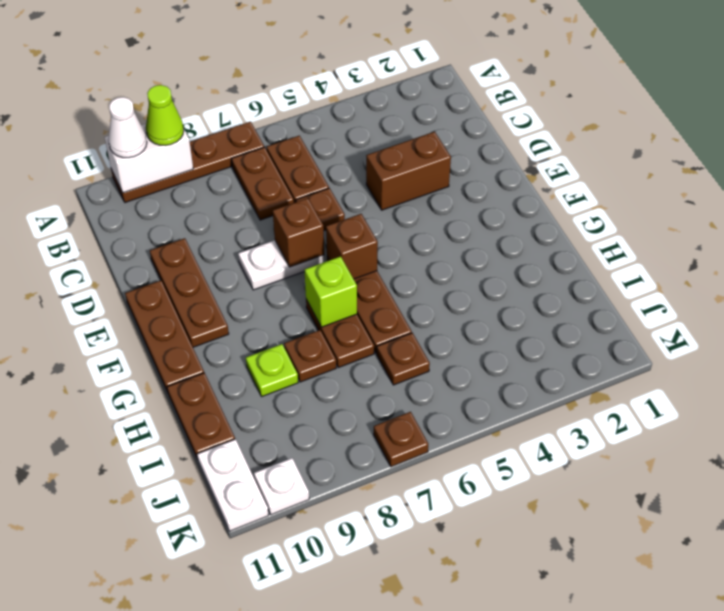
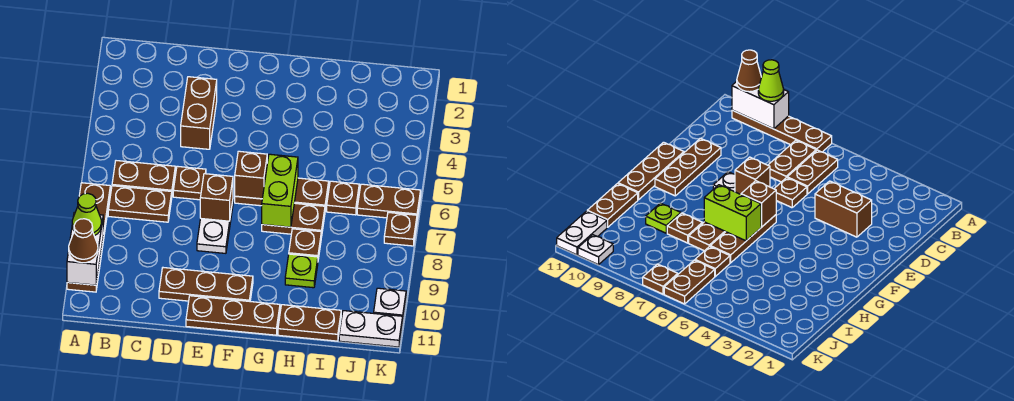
white 1x1 cone [108,97,147,158] -> brown 1x1 cone [69,219,98,263]
lime 1x1 brick [305,256,357,327] -> lime 1x2 brick [262,154,298,227]
none -> brown 1x2 plate [357,184,421,218]

